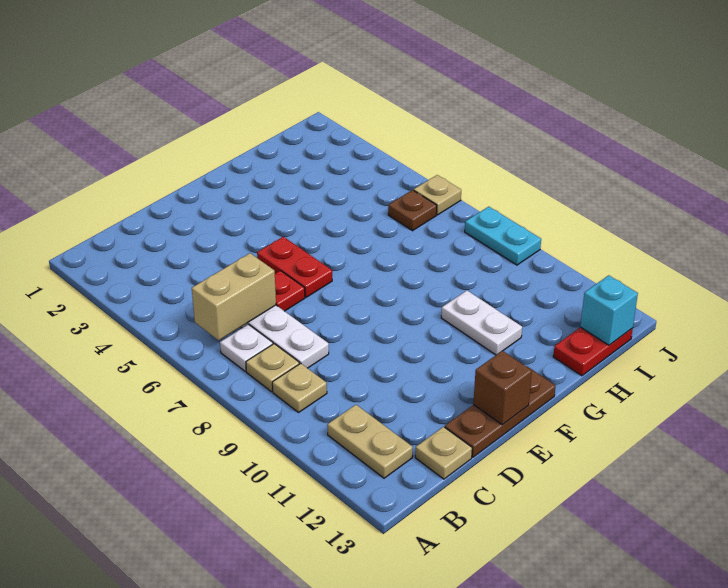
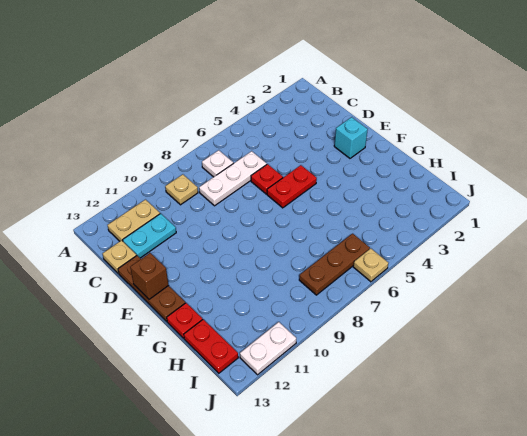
tan 1x2 brick [192,253,276,340] -> none
tan 1x1 plate [246,344,300,392] -> none
white 1x2 plate [441,291,522,355] -> white 1x2 plate moved to [240,322,296,375]
none -> red 1x1 plate [167,303,203,338]
brown 1x1 plate [388,190,437,231] -> brown 1x3 plate [299,234,370,295]
cyan 1x1 brick [580,275,638,345] -> cyan 1x1 brick moved to [334,117,368,158]
cyan 1x2 plate [465,207,541,265] -> cyan 1x2 plate moved to [123,214,176,258]

